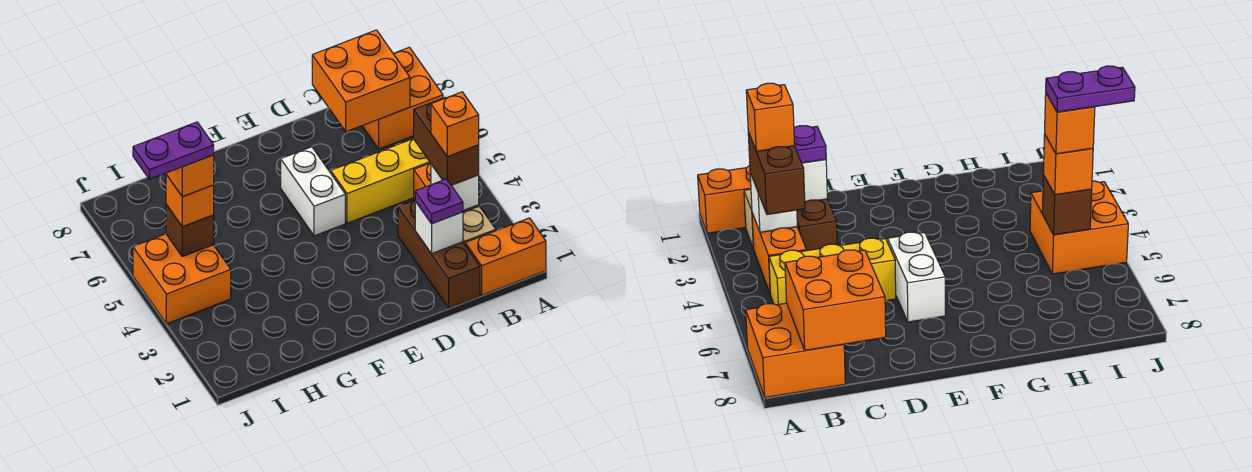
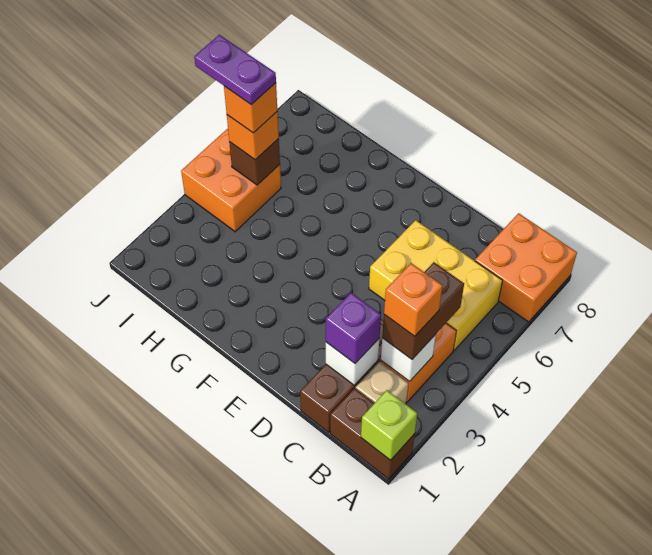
orange 1x2 brick [465,218,546,295] -> brown 1x2 brick [330,388,415,479]
none -> lime 1x1 brick [361,390,417,460]
yellow 1x3 brick [331,139,430,223] -> yellow 2x3 brick [369,220,503,350]
orange 2x2 brick [312,30,410,132] -> none
purple 1x1 plate [415,179,463,224] -> purple 1x1 brick [326,293,381,363]
white 1x2 brick [281,147,345,236] -> none

